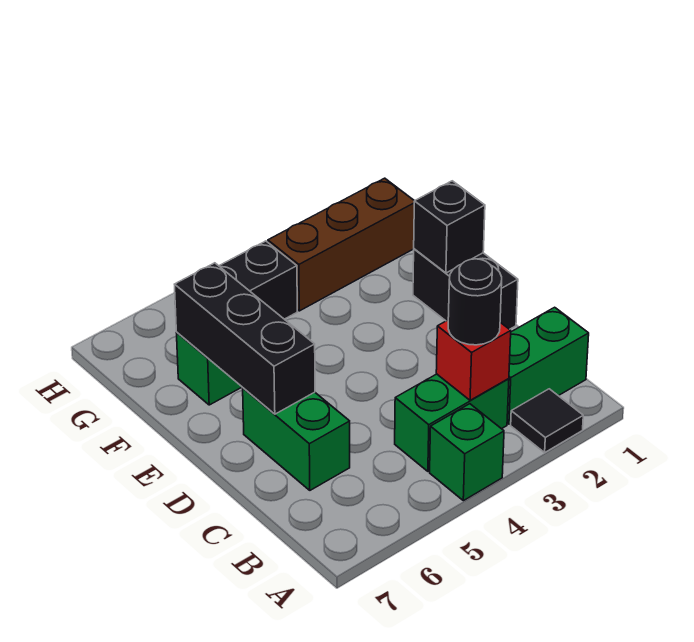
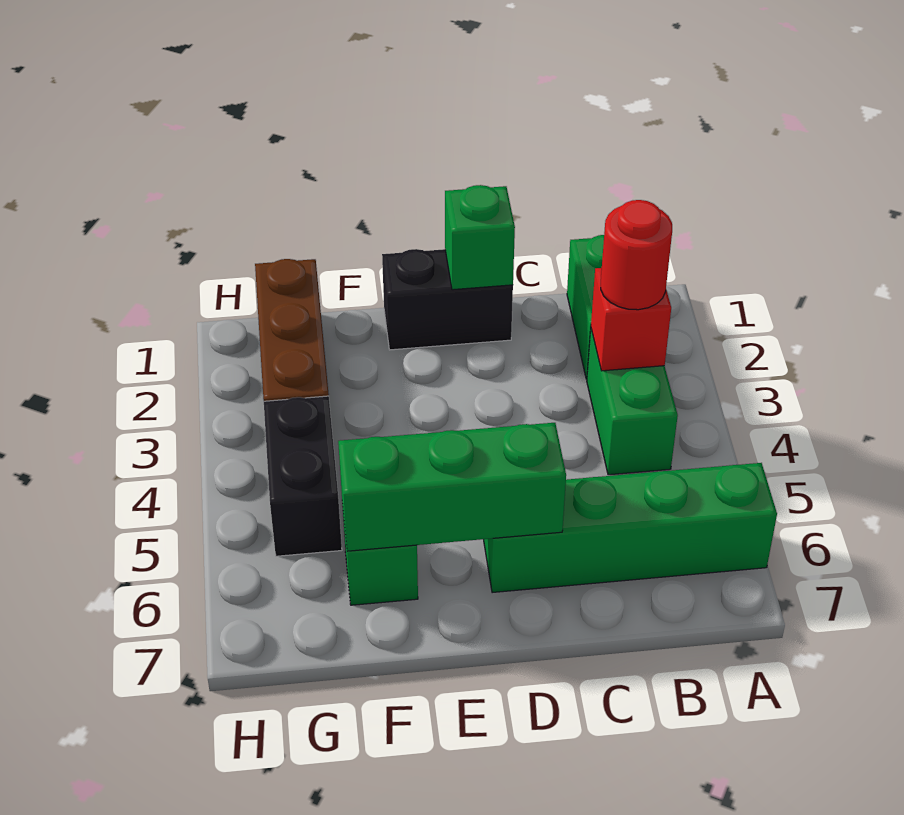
black 1x1 tile [511,389,583,452] -> none
green 1x1 brick [430,404,504,501] -> green 1x1 brick moved to [445,185,515,290]
black 1x1 round brick [448,259,502,345] -> red 1x1 round brick [601,200,672,310]
green 1x2 brick [243,388,350,490] -> green 1x4 brick [484,463,777,593]
black 1x3 brick [175,263,315,414] -> green 1x3 brick [338,423,566,551]
black 1x1 brick [414,181,485,273] -> none

